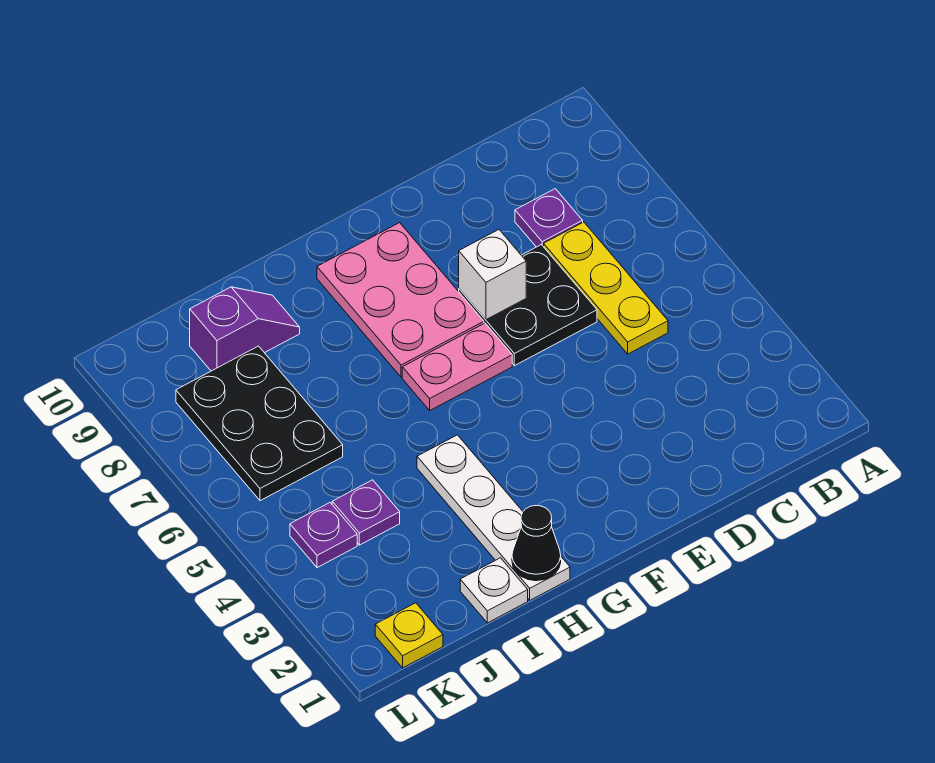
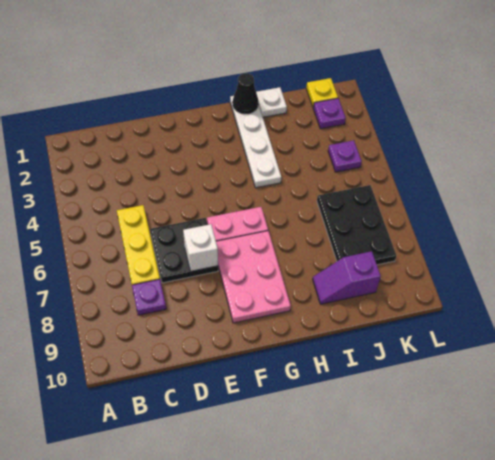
purple 1x1 plate [332,480,400,545] -> purple 1x1 plate moved to [313,98,346,129]

